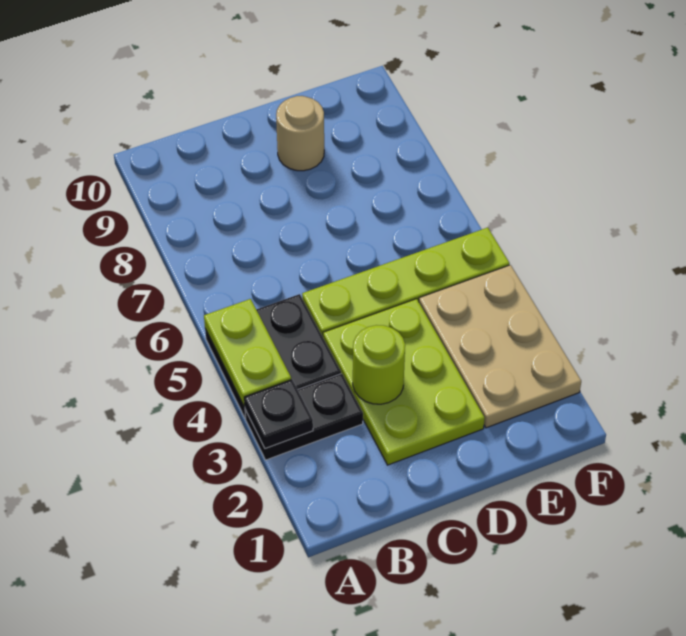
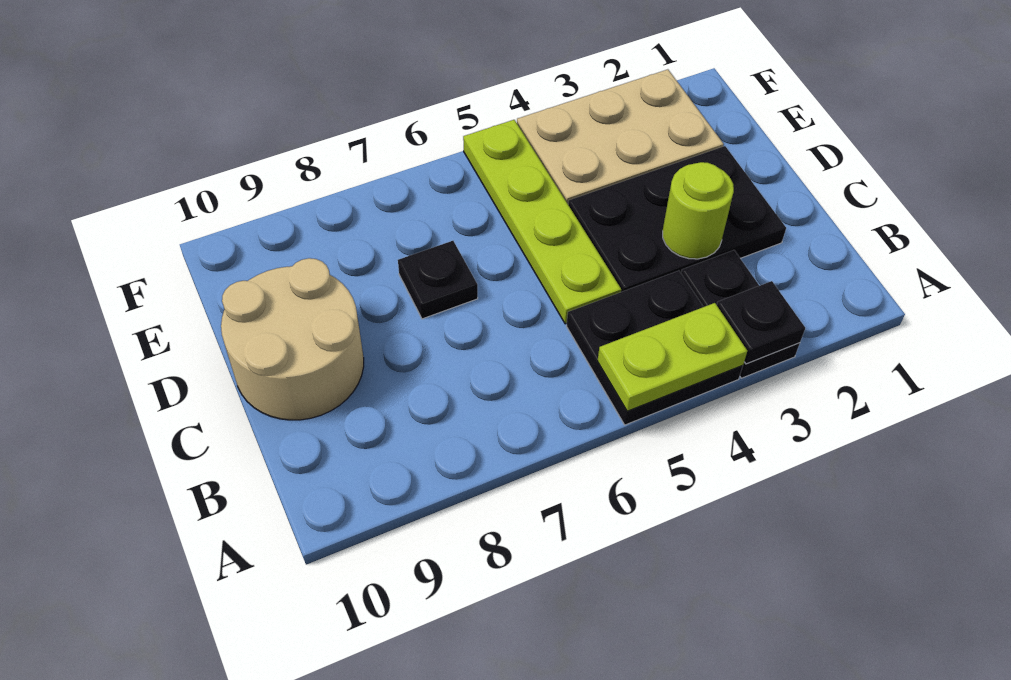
lime 2x3 plate [323,299,485,465] -> black 2x3 plate [568,146,786,292]
none -> black 1x1 plate [398,241,478,319]
tan 1x1 round brick [276,96,324,171] -> tan 2x2 round brick [221,258,364,420]

